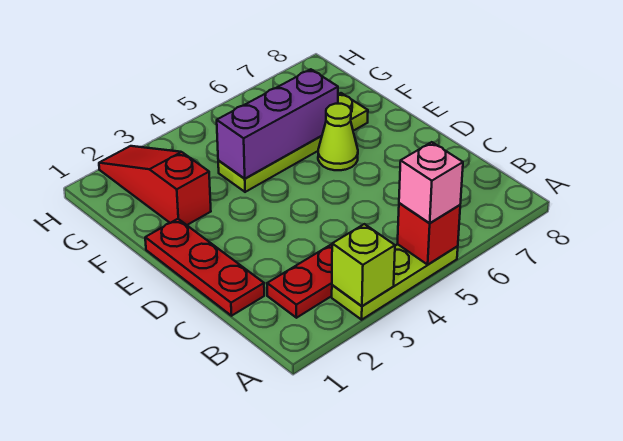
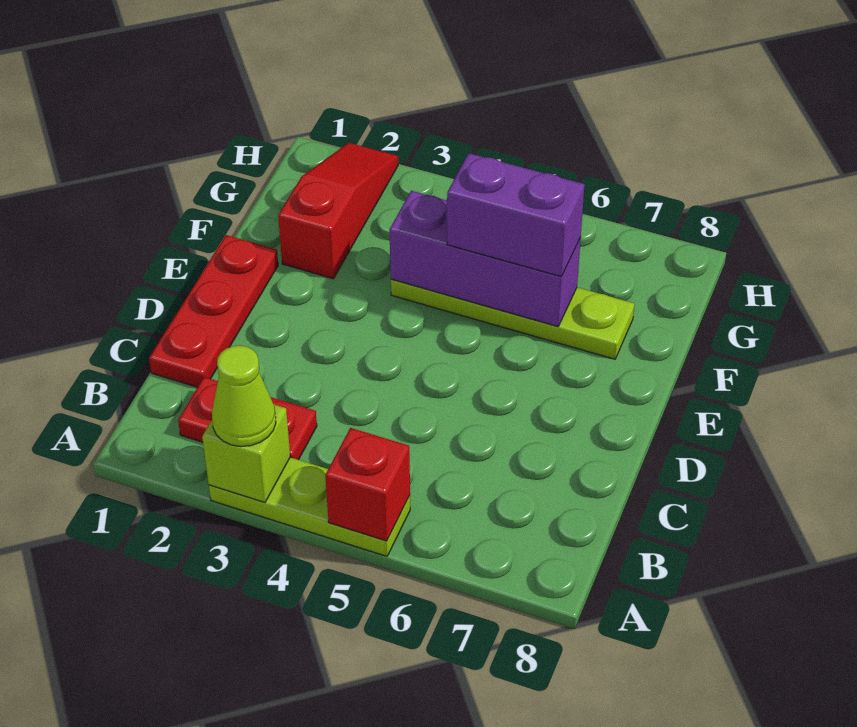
pink 1x1 brick [399,142,463,223] -> none
lime 1x1 cone [318,104,358,170] -> lime 1x1 cone moved to [212,345,276,447]
none -> purple 1x2 brick [447,153,584,277]

